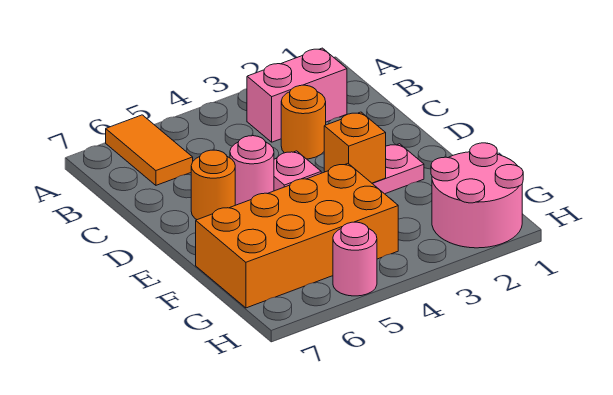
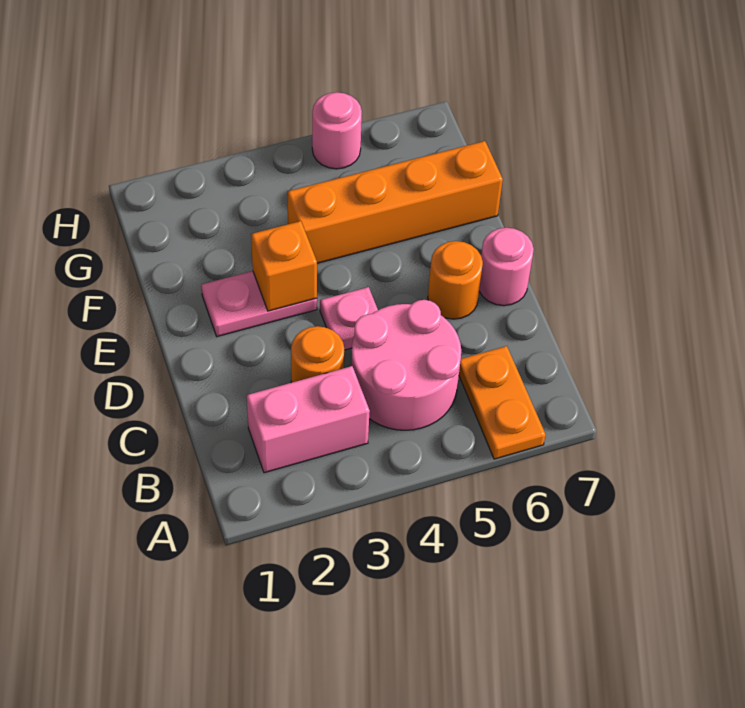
orange 1x2 tile [106,115,193,185] -> orange 1x2 plate [459,346,546,459]
pink 1x1 round brick [230,136,274,205] -> pink 1x1 round brick moved to [479,228,534,306]
orange 2x4 brick [196,164,398,308] -> orange 1x4 brick [287,141,503,263]
pink 2x2 round brick [431,143,523,248] -> pink 2x2 round brick moved to [351,300,461,430]

